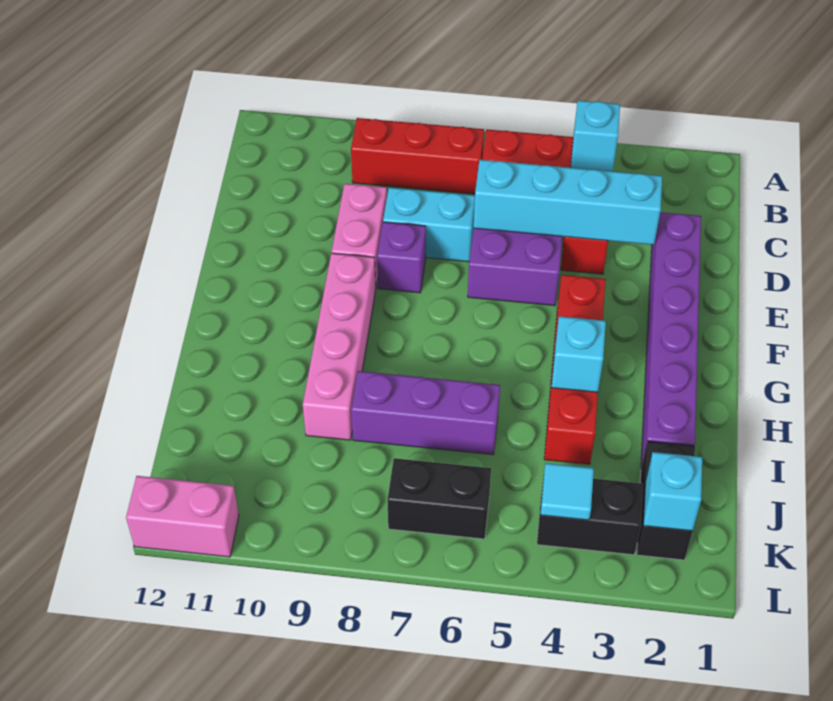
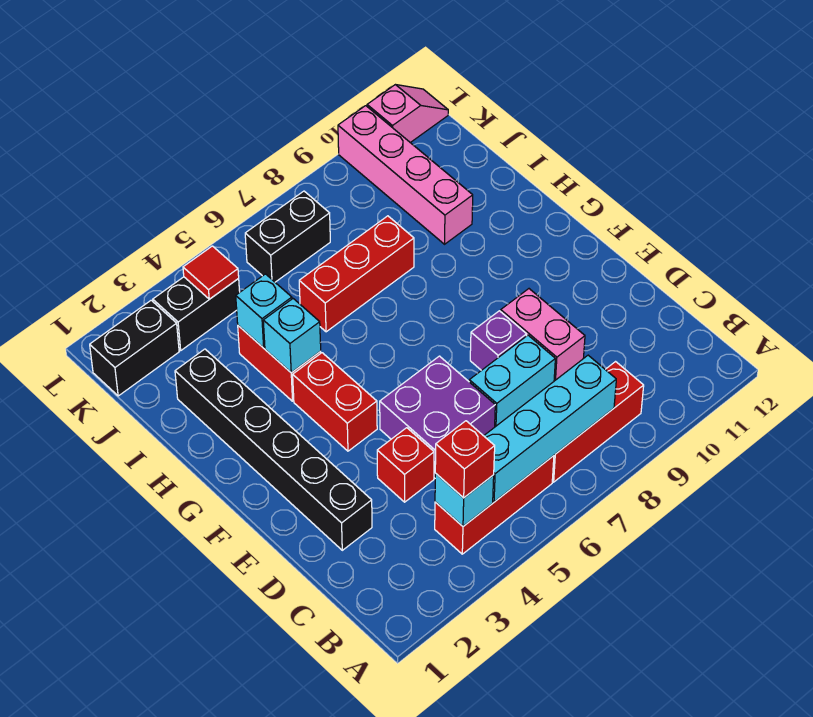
none -> red 1x1 brick [435,421,495,498]
purple 1x6 brick [641,212,701,468] -> black 1x6 brick [175,349,372,550]
cyan 1x4 brick [474,160,662,245] -> cyan 1x4 brick moved to [484,355,616,502]
pink 1x4 brick [303,253,376,440] -> pink 1x4 brick moved to [338,106,473,244]
purple 1x3 brick [351,371,500,455] -> red 1x3 brick [299,216,414,332]
black 1x2 brick [637,441,695,560] -> black 1x2 brick turned to [90,300,179,396]
cyan 1x1 brick [643,452,702,531] -> cyan 1x1 brick moved to [236,274,292,348]
cyan 1x1 tile [540,463,594,520] -> red 1x1 tile [183,246,239,299]
pink 1x2 brick [126,476,239,557] -> pink 1x2 slope [367,85,448,143]

